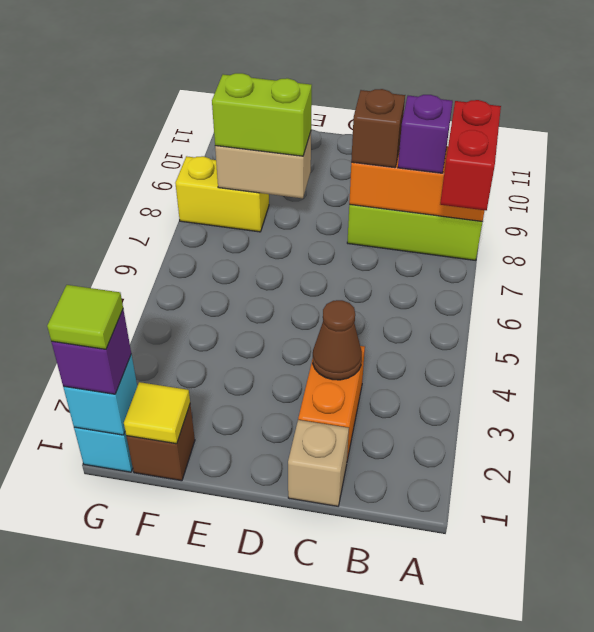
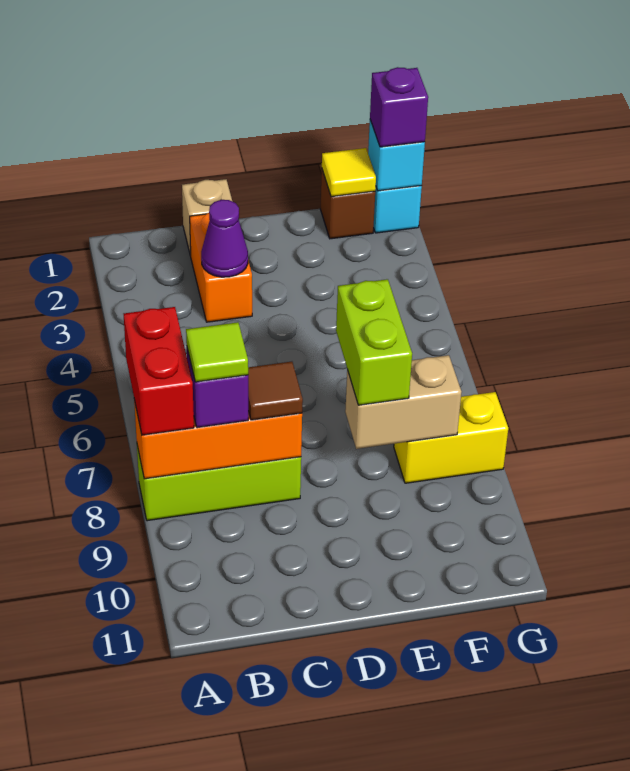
brown 1x1 cone [313,300,362,380] -> purple 1x1 cone [201,200,248,277]
brown 1x1 brick [351,89,405,168] -> brown 1x1 tile [248,362,303,420]
lime 1x2 brick [212,73,312,156] -> lime 1x2 brick turned to [336,279,412,405]
lime 1x1 tile [47,285,123,349] -> lime 1x1 tile moved to [186,322,248,382]

